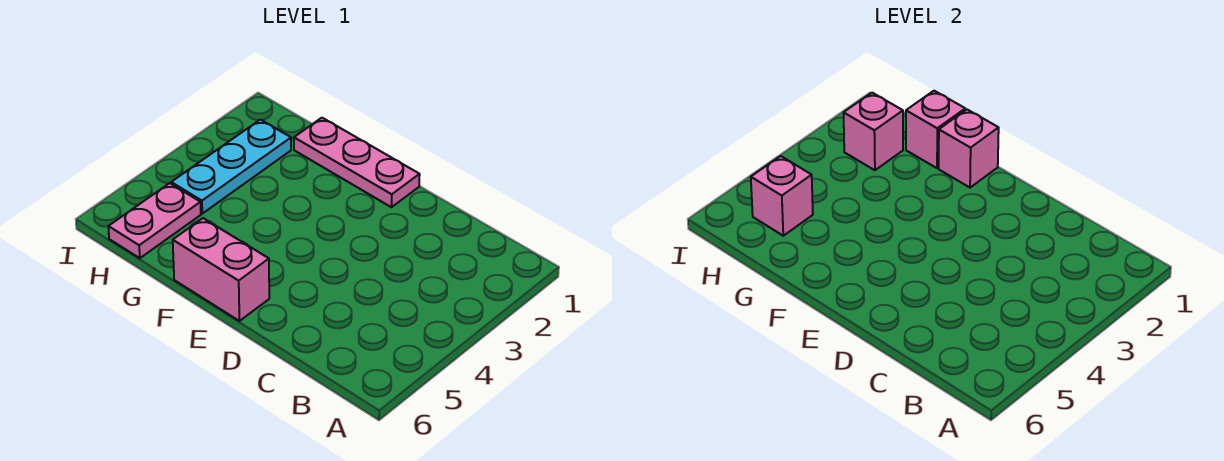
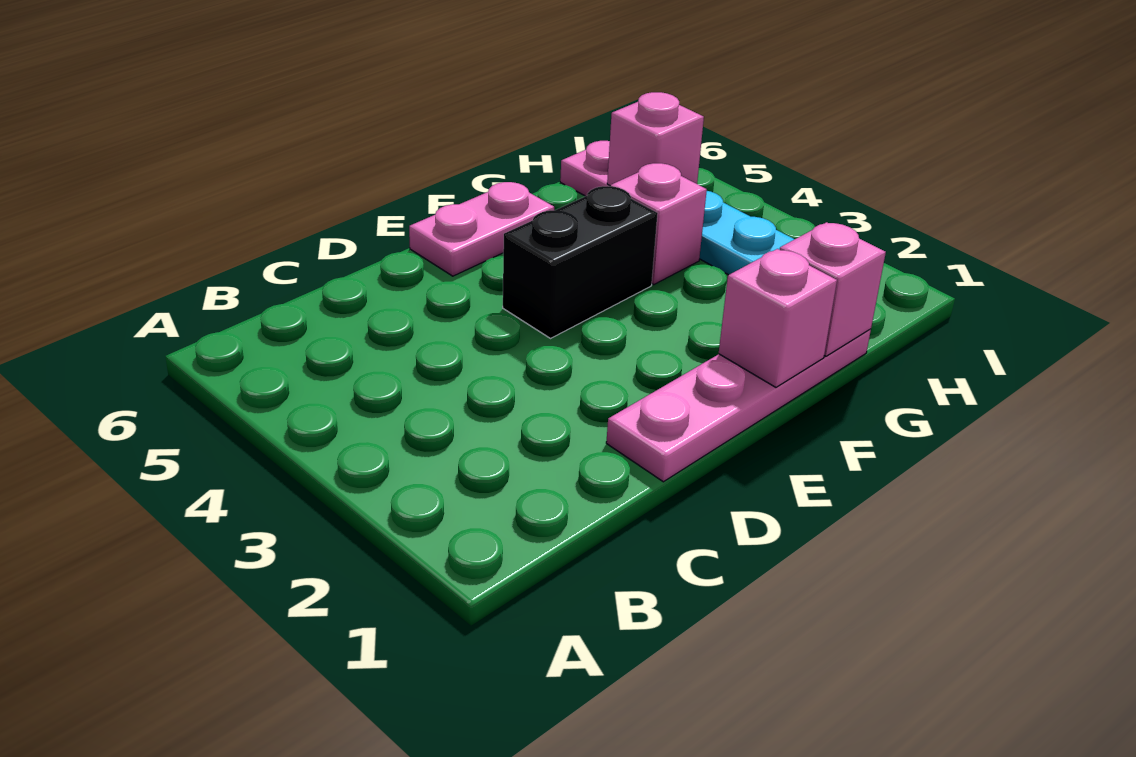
pink 1x3 plate [294,118,420,207] -> pink 1x4 plate [606,329,871,482]
none -> black 1x2 brick [503,186,658,338]
pink 1x2 brick [173,218,269,321] -> pink 1x2 plate [409,182,554,276]
pink 1x1 brick [844,93,903,170] -> pink 1x1 brick moved to [610,163,707,285]

